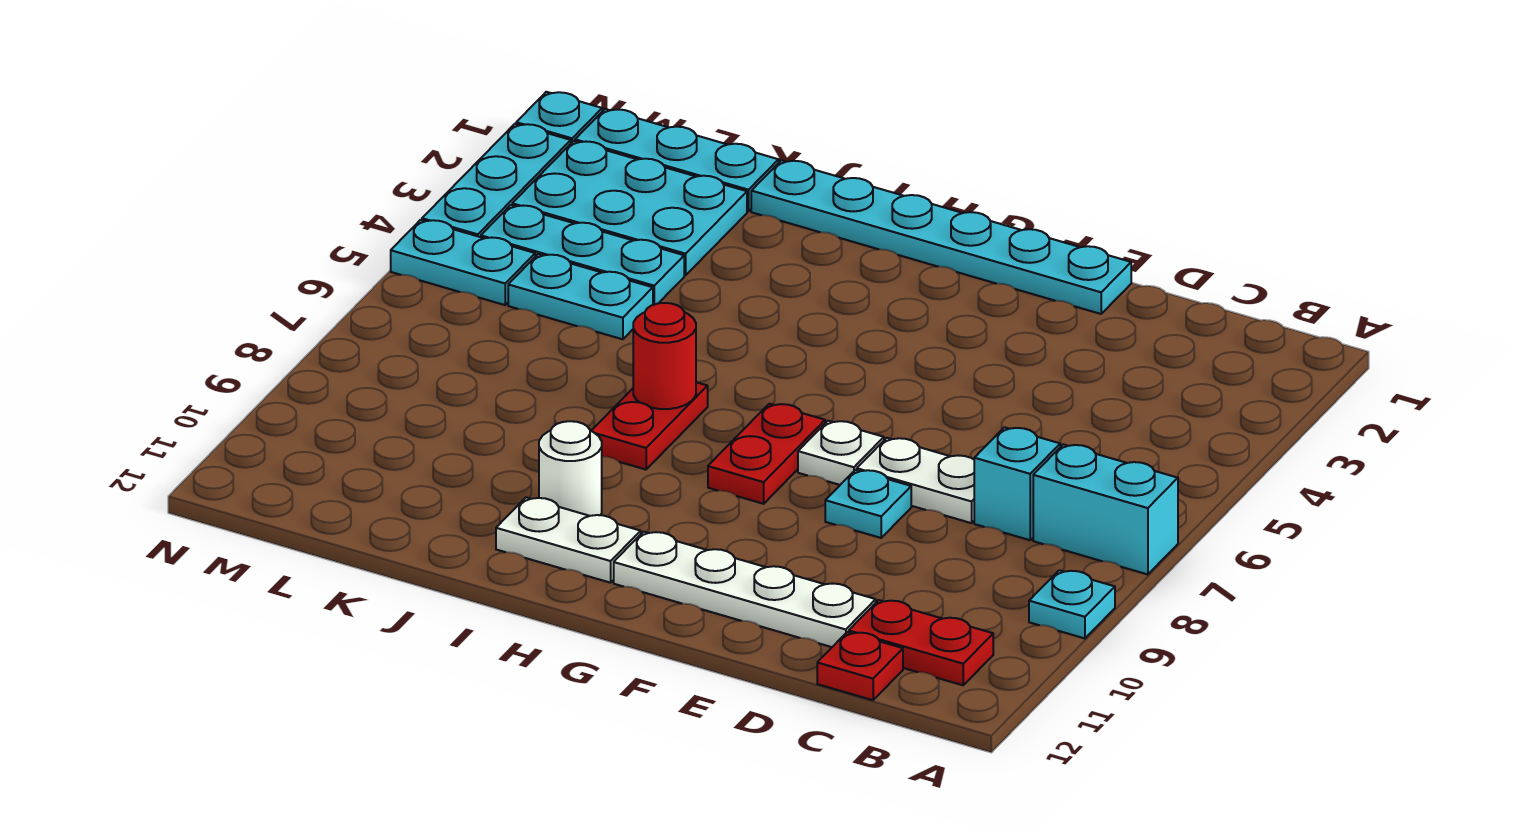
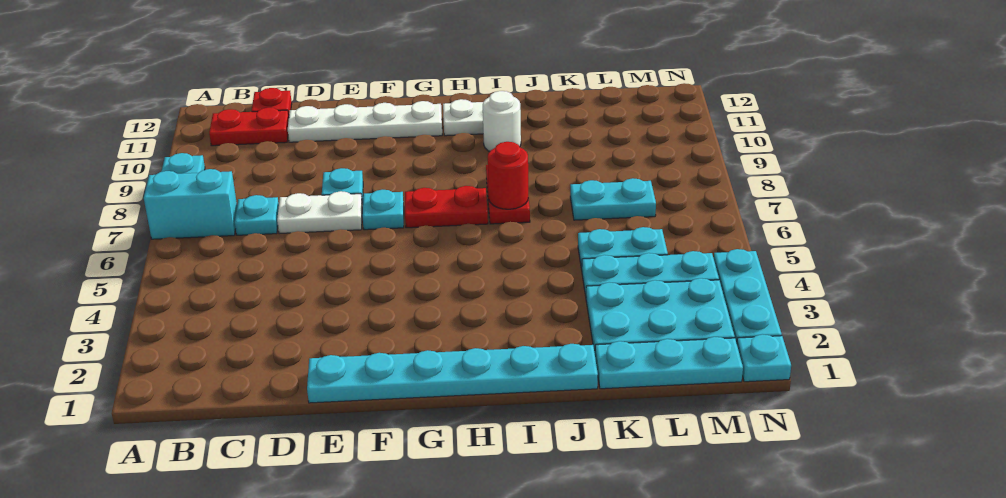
cyan 1x1 brick [974,427,1060,540] -> cyan 1x1 plate [235,195,279,235]
white 1x1 plate [798,421,884,485] -> cyan 1x1 plate [362,190,404,230]
red 1x2 plate [708,404,825,504] -> red 1x2 plate turned to [405,186,488,228]
cyan 1x2 plate [391,220,535,305] -> cyan 1x2 plate moved to [570,178,656,220]

